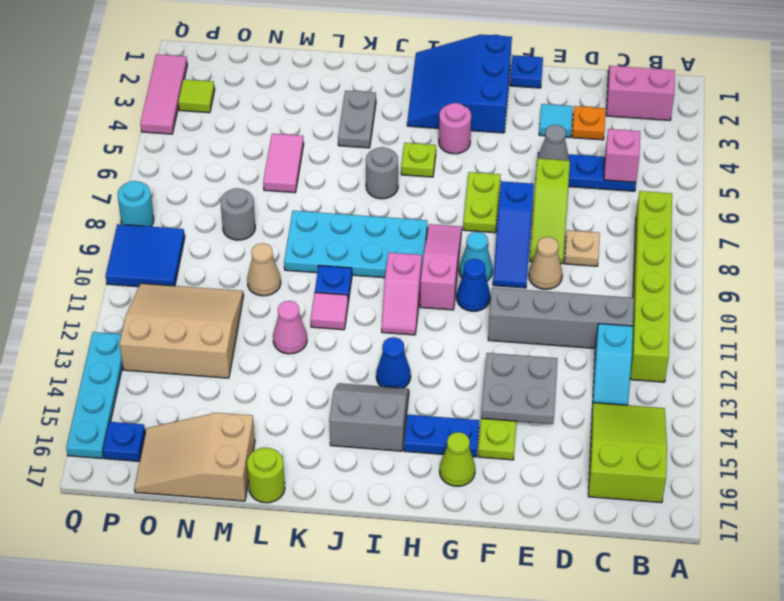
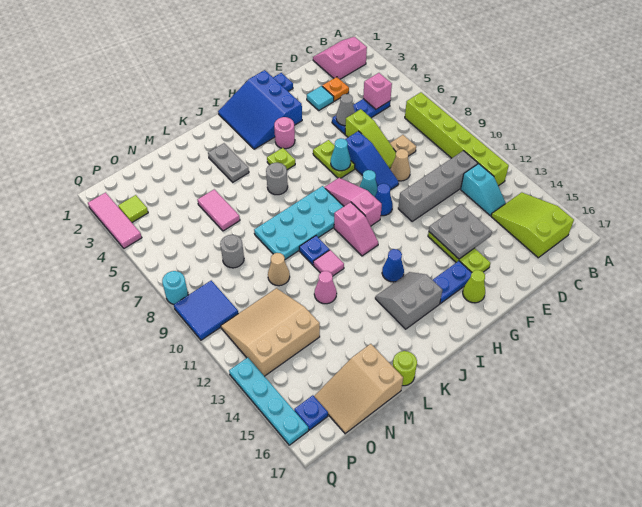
none -> cyan 1x1 cone [331,138,351,171]

